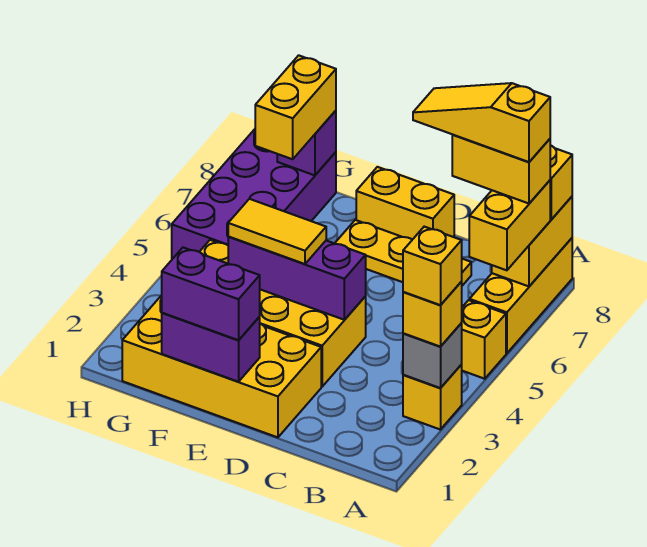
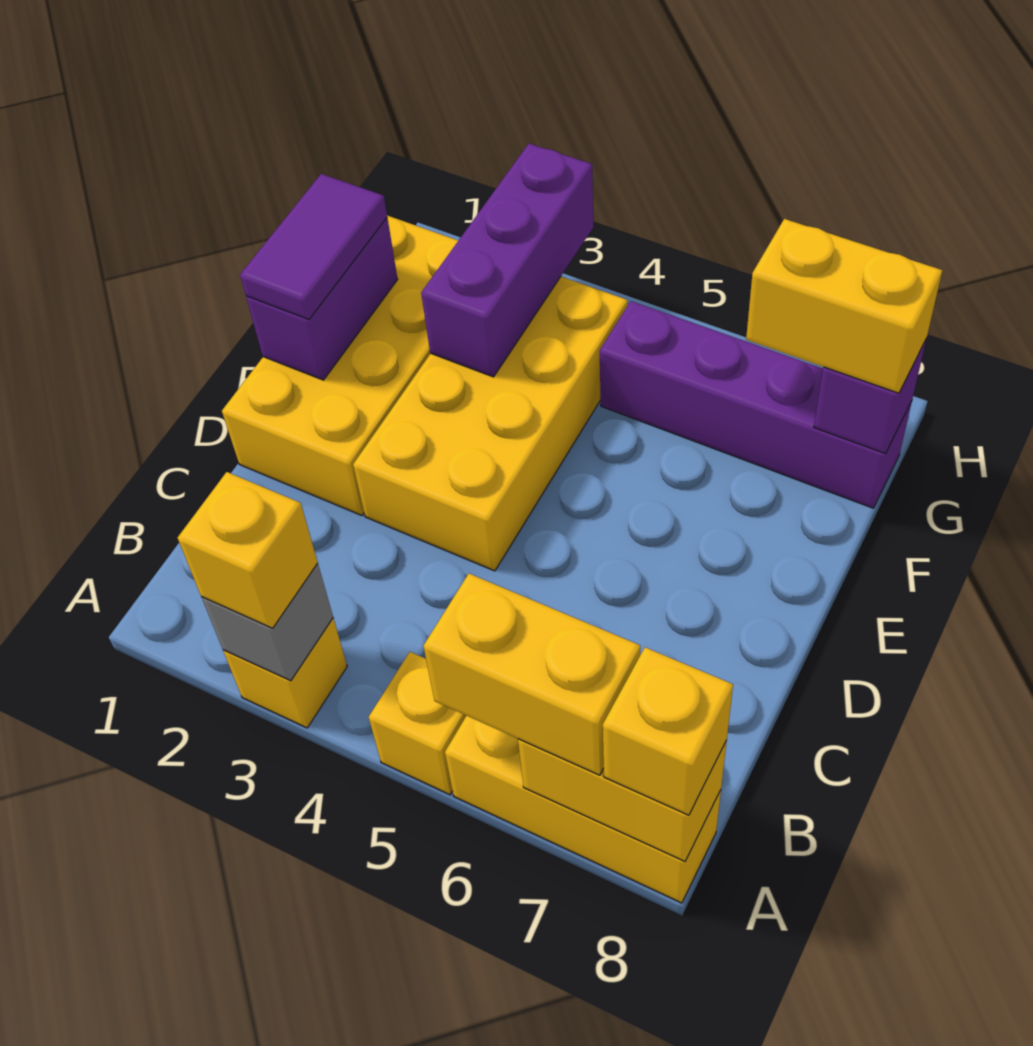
yellow 1x1 brick [403,227,462,305] -> none
yellow 1x2 brick [452,135,550,203] -> none
yellow 1x3 slope [413,83,550,162] -> none
yellow 1x3 plate [335,220,471,286] -> none
purple 1x3 brick [228,236,366,320] -> purple 1x3 brick moved to [421,144,594,377]
yellow 1x2 brick [356,167,454,240] -> none
purple 1x2 brick [162,248,260,340] -> purple 1x2 tile [240,174,387,319]
yellow 1x2 tile [228,199,326,264] -> none
purple 2x4 brick [172,129,336,259] -> purple 1x4 brick [600,301,912,508]

